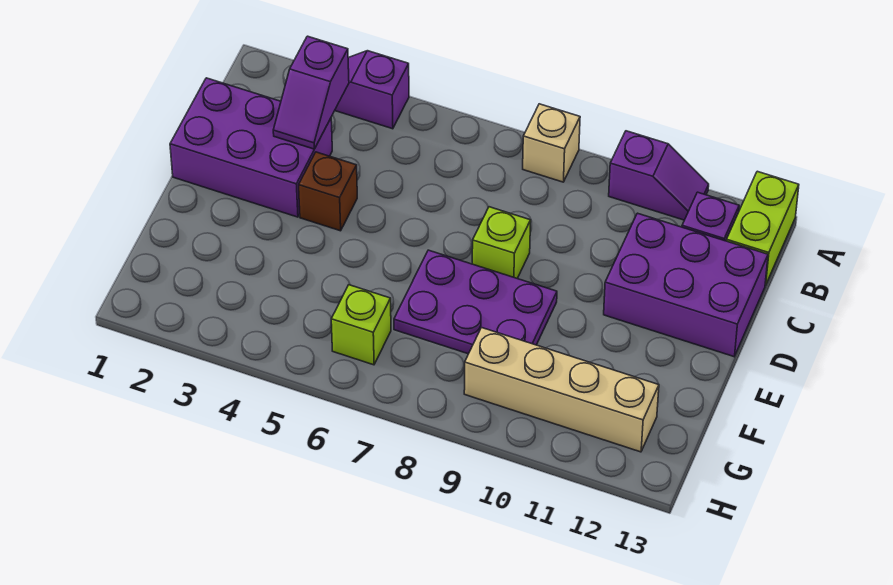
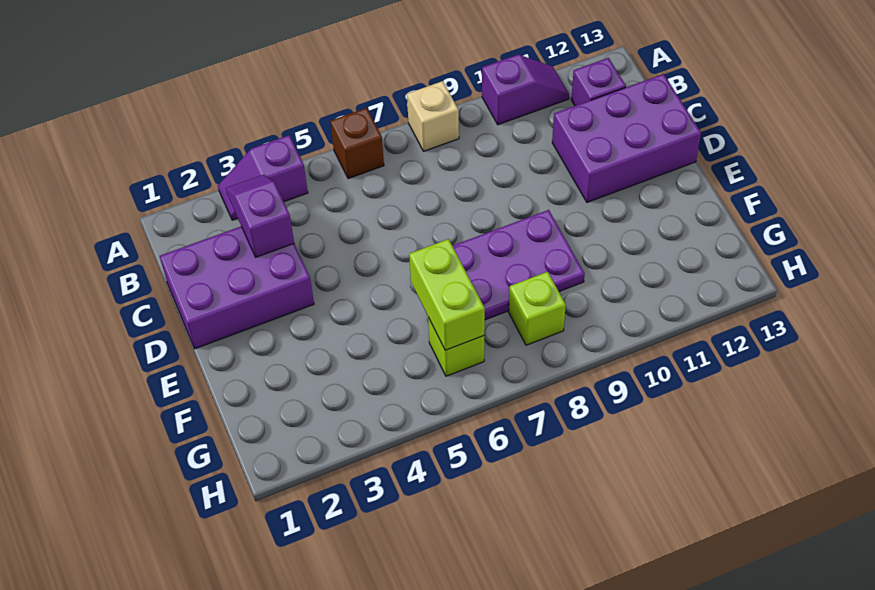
lime 1x2 brick [726,171,799,285] -> lime 1x2 brick moved to [409,239,485,350]
purple 1x2 slope [273,36,349,149] -> purple 1x2 slope turned to [226,175,294,257]
brown 1x1 brick [299,152,357,231] -> brown 1x1 brick moved to [330,108,384,179]
lime 1x1 brick [472,207,531,278] -> lime 1x1 brick moved to [509,272,566,345]
tan 1x4 brick [464,328,659,452] -> none

